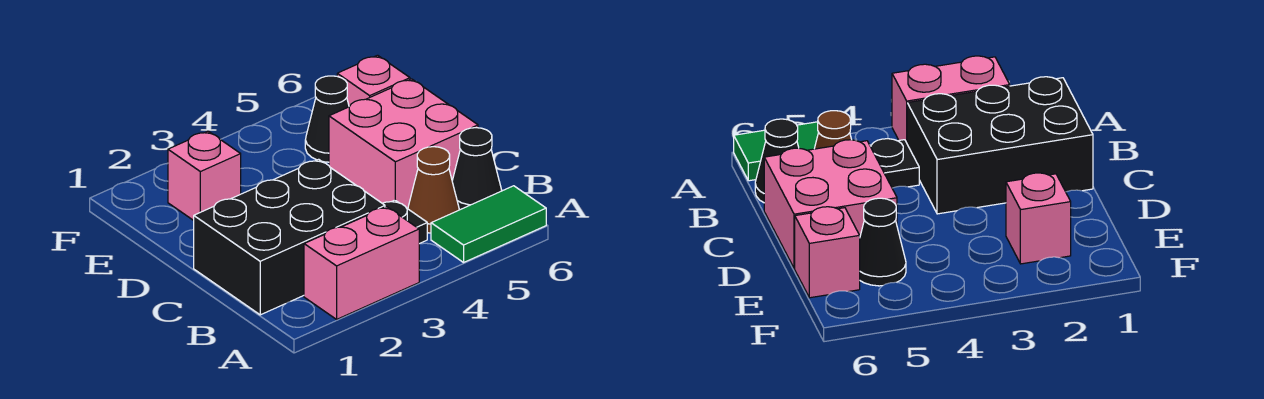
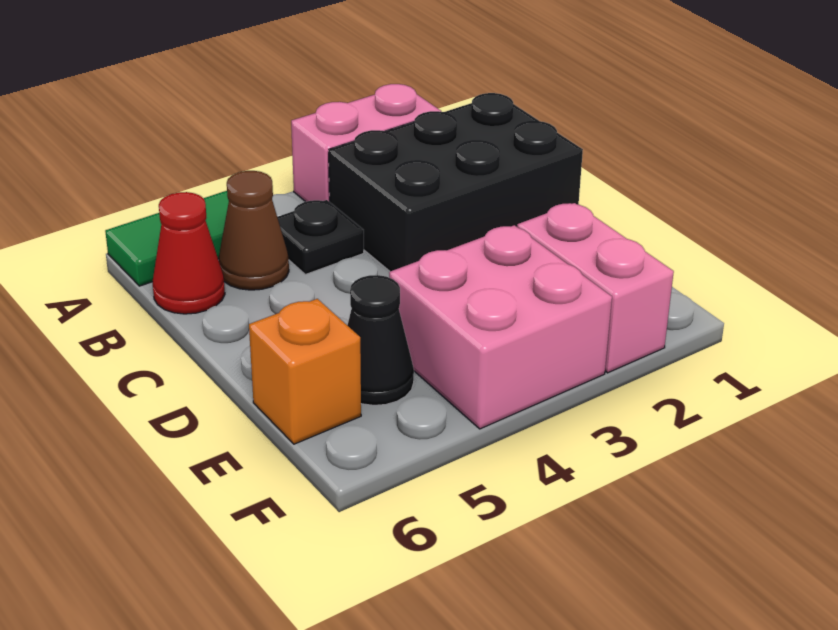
black 1x1 cone [452,128,502,210] -> red 1x1 cone [153,192,225,314]
pink 2x2 brick [329,79,478,209] -> pink 2x2 brick moved to [389,225,612,429]
pink 1x1 brick [168,131,241,220] -> pink 1x2 brick [517,203,674,373]
pink 1x1 brick [337,55,410,107] -> orange 1x1 brick [249,299,361,444]

